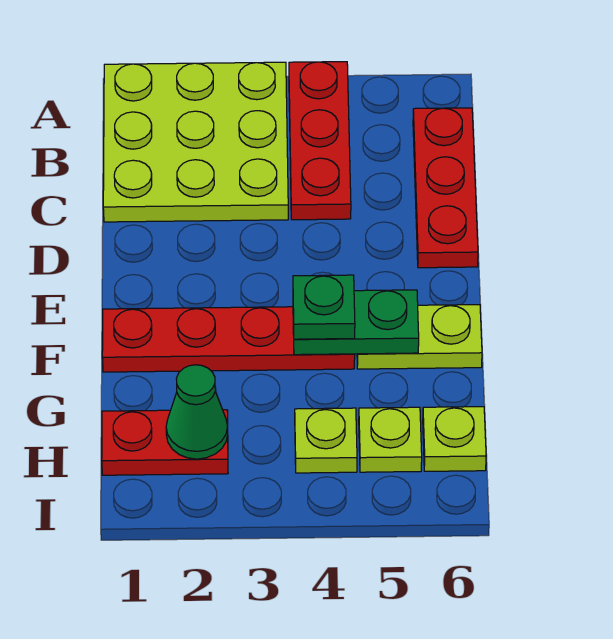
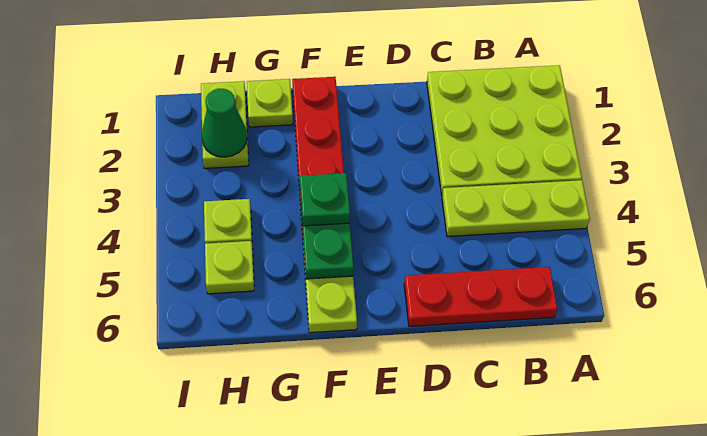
red 1x3 plate [289,62,351,220] -> lime 1x3 plate [442,180,590,237]
red 1x2 plate [102,410,228,475] -> lime 1x2 plate [201,81,249,168]
lime 1x1 plate [423,407,486,471] -> lime 1x1 plate moved to [247,79,293,127]

